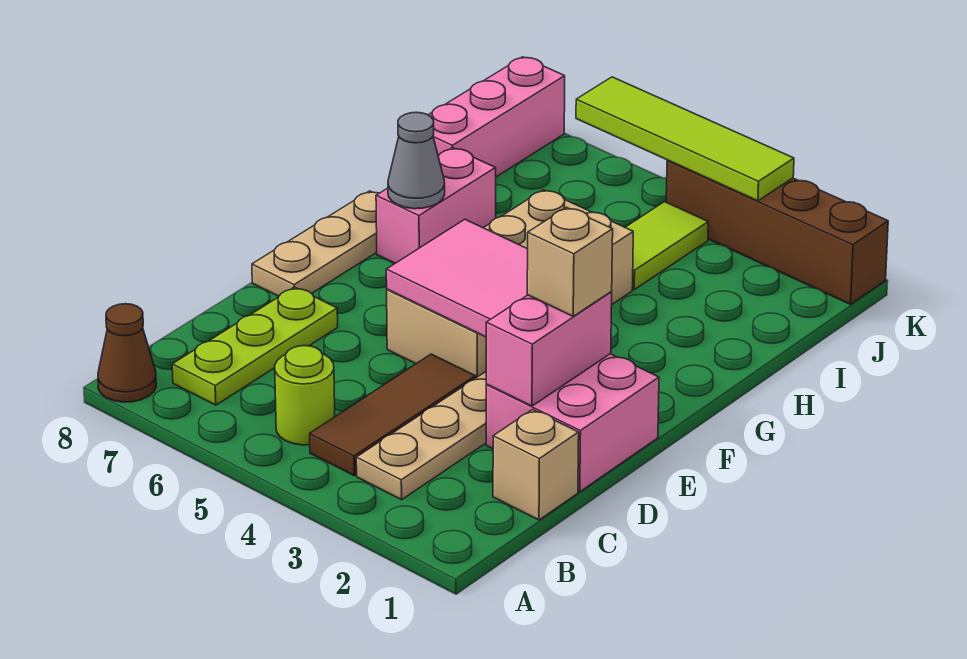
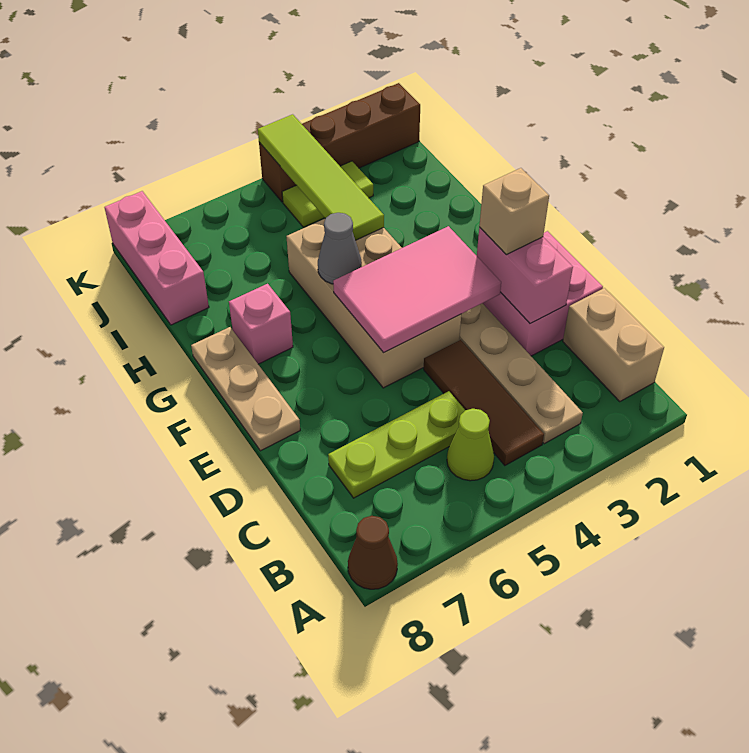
lime 1x1 round brick [275,346,335,445] -> lime 1x1 cone [447,409,494,481]
lime 1x3 plate [172,287,338,405] -> lime 1x3 plate turned to [328,391,465,498]
tan 1x1 brick [493,410,579,520] -> tan 1x2 brick [563,288,664,402]
pink 1x2 brick [376,148,496,263] -> pink 1x1 brick [229,284,293,364]
grey 1x1 cone [388,112,445,209] -> grey 1x1 cone moved to [318,213,362,284]
lime 1x2 tile [625,202,708,289] -> lime 1x2 tile turned to [282,161,373,227]
lime 1x4 tile [576,77,794,201] -> lime 1x4 tile turned to [258,114,384,240]

